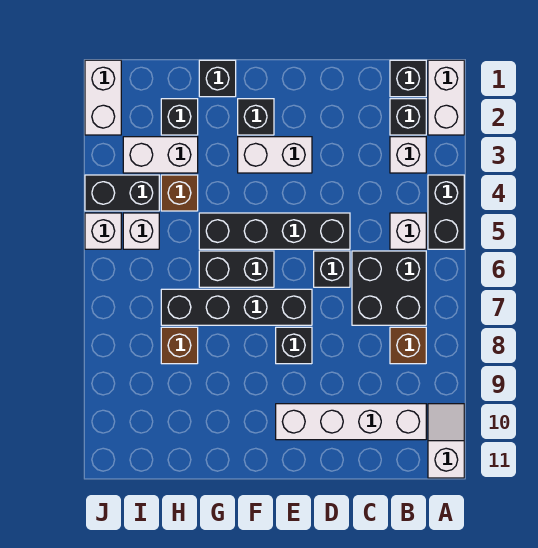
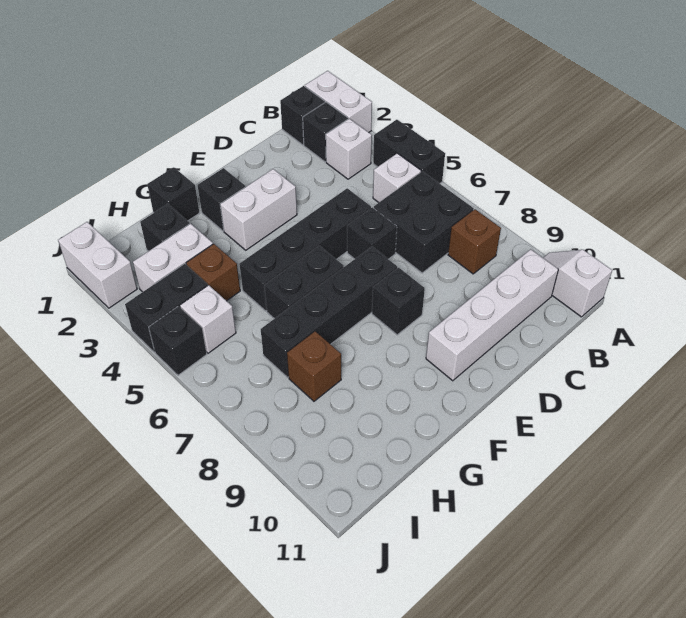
white 1x1 brick [85,213,121,249] -> black 1x1 brick [149,306,207,375]

